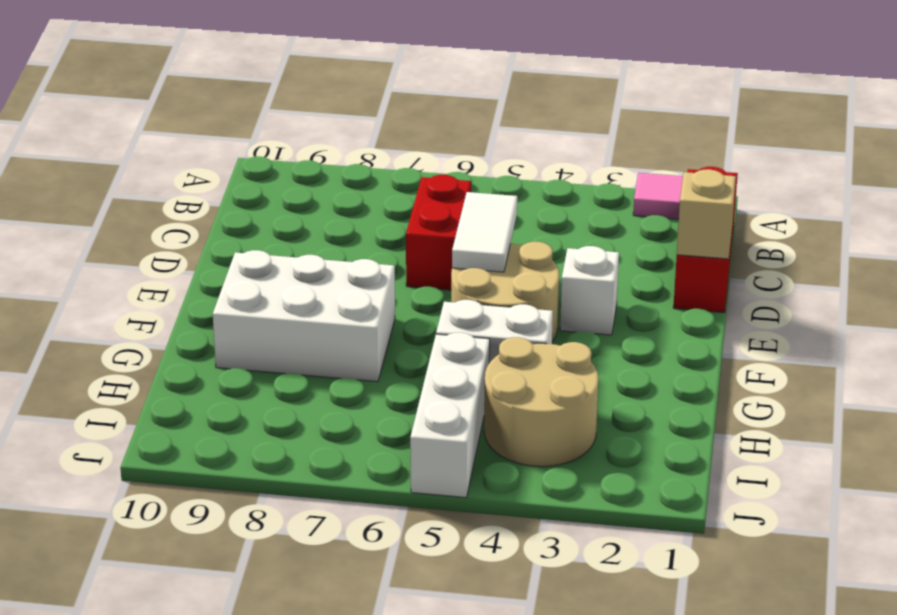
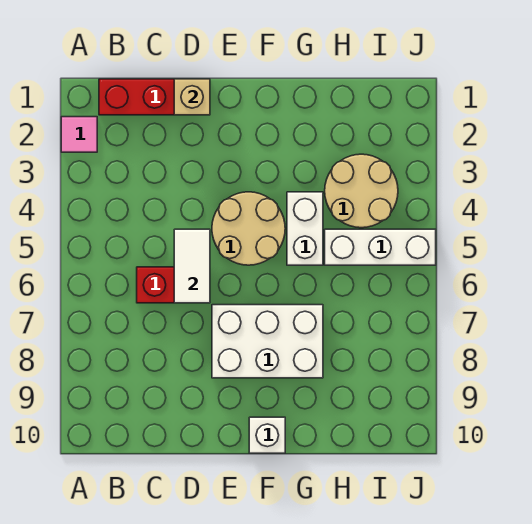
white 1x2 tile [452,192,517,272] -> white 1x2 tile turned to [174,229,210,303]
white 1x1 brick [560,246,619,335] -> white 1x1 brick moved to [249,417,285,453]
white 2x3 brick [213,250,395,382] -> white 2x3 brick turned to [212,305,323,378]

